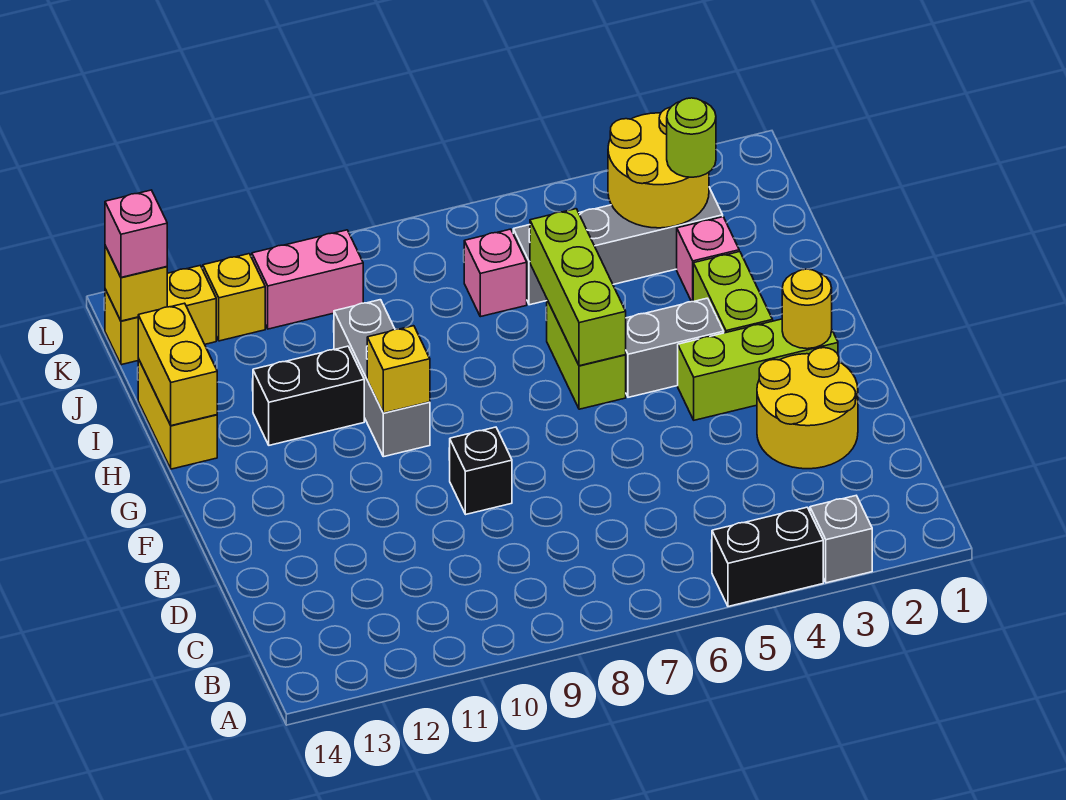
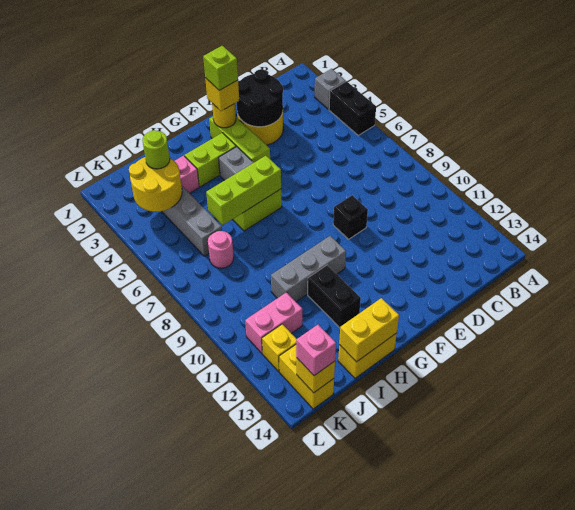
none -> black 2x2 round brick [237,69,283,127]
none -> lime 1x1 brick [203,46,238,90]
yellow 1x1 brick [367,326,430,413] -> yellow 1x1 brick moved to [205,78,239,111]
pink 1x1 brick [464,229,527,317] -> pink 1x1 round brick [208,231,234,268]
pink 1x2 brick [252,230,363,329] -> pink 1x2 brick turned to [245,292,302,353]

